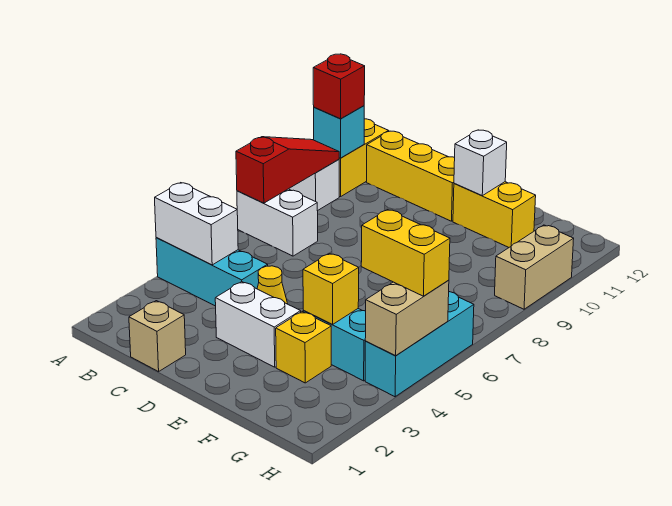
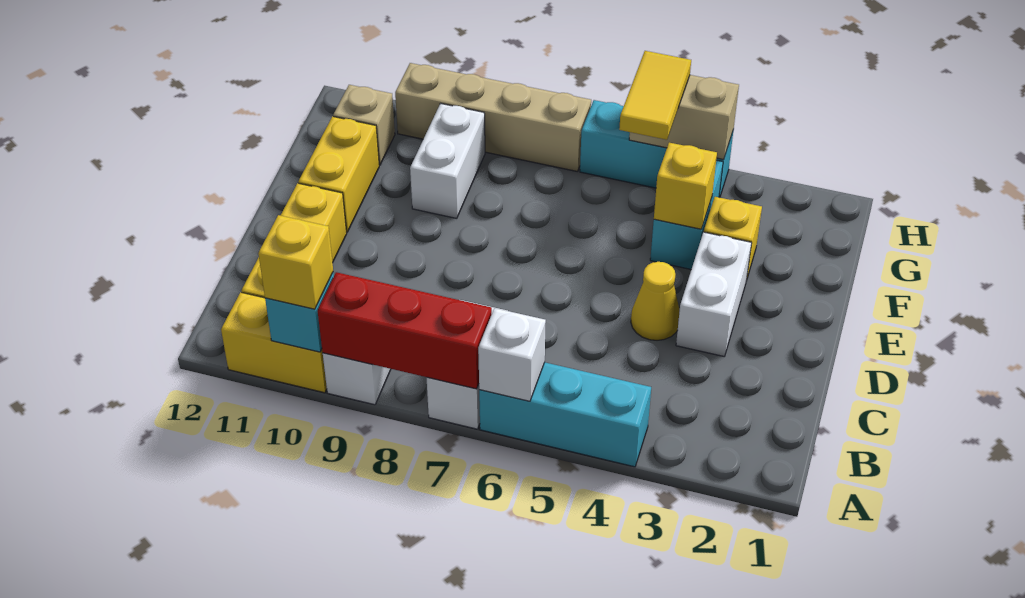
cyan 1x3 brick [156,238,268,306] -> cyan 1x3 brick turned to [479,362,651,467]
white 1x2 brick [155,183,238,265] -> white 1x2 brick moved to [410,103,485,218]
red 1x3 slope [236,137,339,203] -> red 1x3 brick [318,272,492,389]
red 1x1 brick [313,54,365,119] -> yellow 1x1 brick [258,215,333,309]
tan 1x1 brick [129,301,186,372] -> tan 1x1 brick moved to [333,85,395,165]
white 1x1 brick [454,130,507,196] -> white 1x1 brick moved to [478,308,546,401]
yellow 1x2 brick [361,210,450,296] -> yellow 1x2 tile [619,51,691,140]
tan 1x2 brick [495,225,574,309] -> tan 1x4 brick [395,63,591,172]

